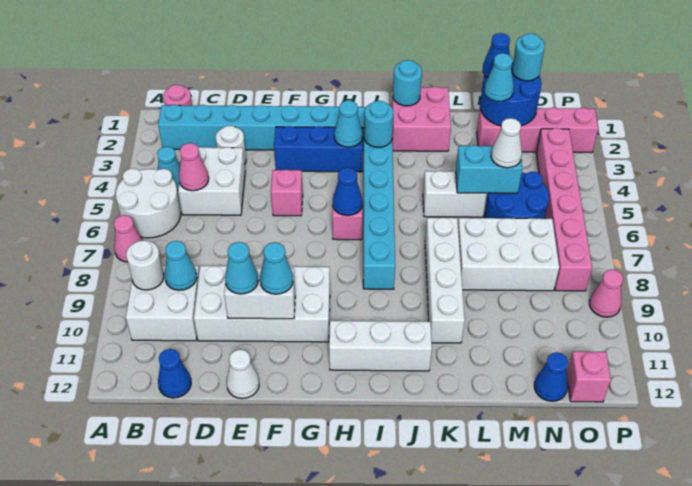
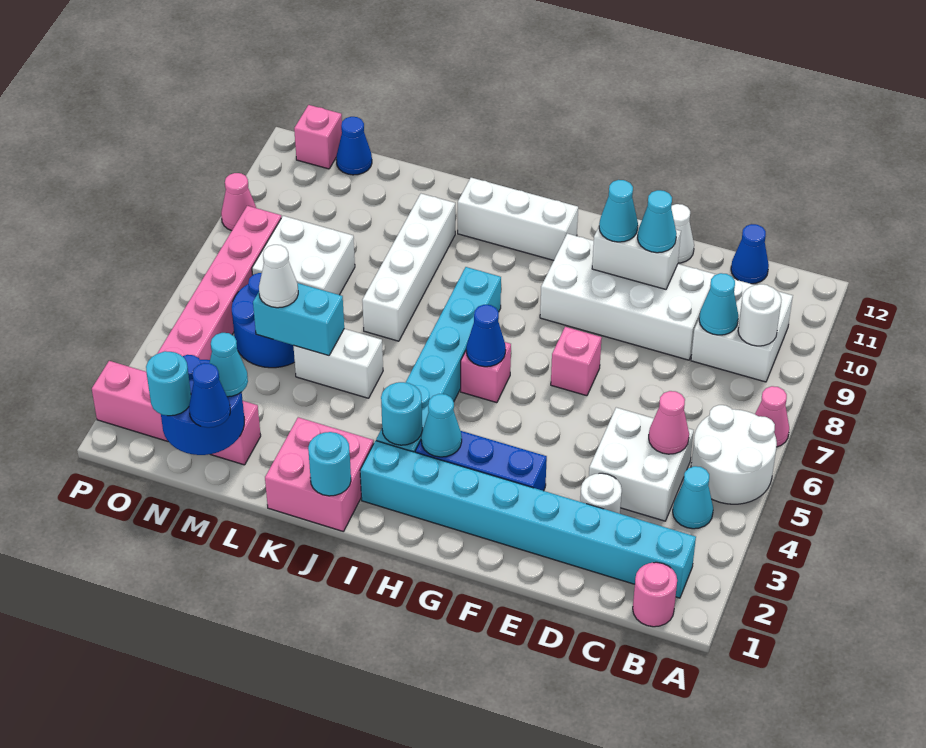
pink 1x1 brick [271,170,303,216] -> pink 1x1 brick moved to [551,327,602,396]
white 2x3 brick [458,218,559,291] -> white 2x2 brick [252,216,355,295]

